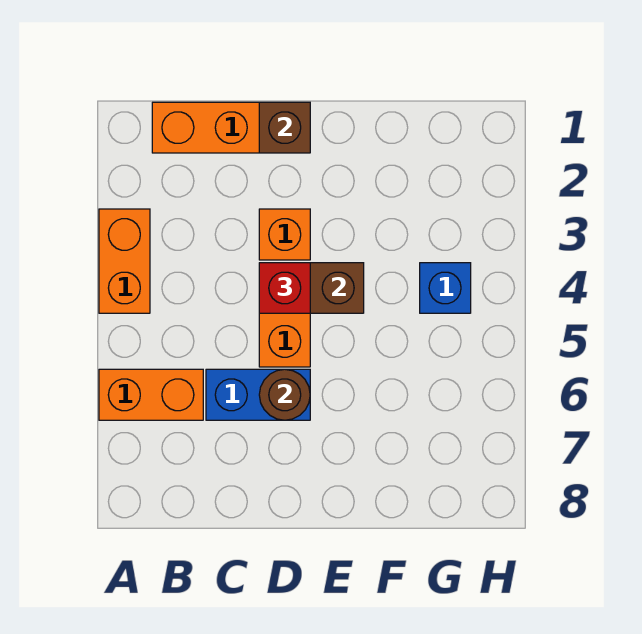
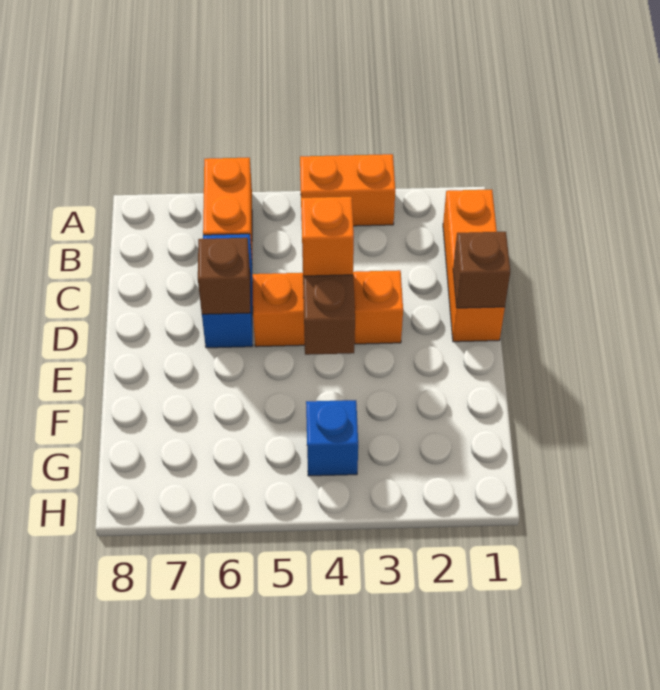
red 1x1 brick [259,263,310,313] -> orange 1x1 brick [301,197,354,276]
brown 1x1 round brick [259,369,310,420] -> brown 1x1 brick [198,238,250,314]

